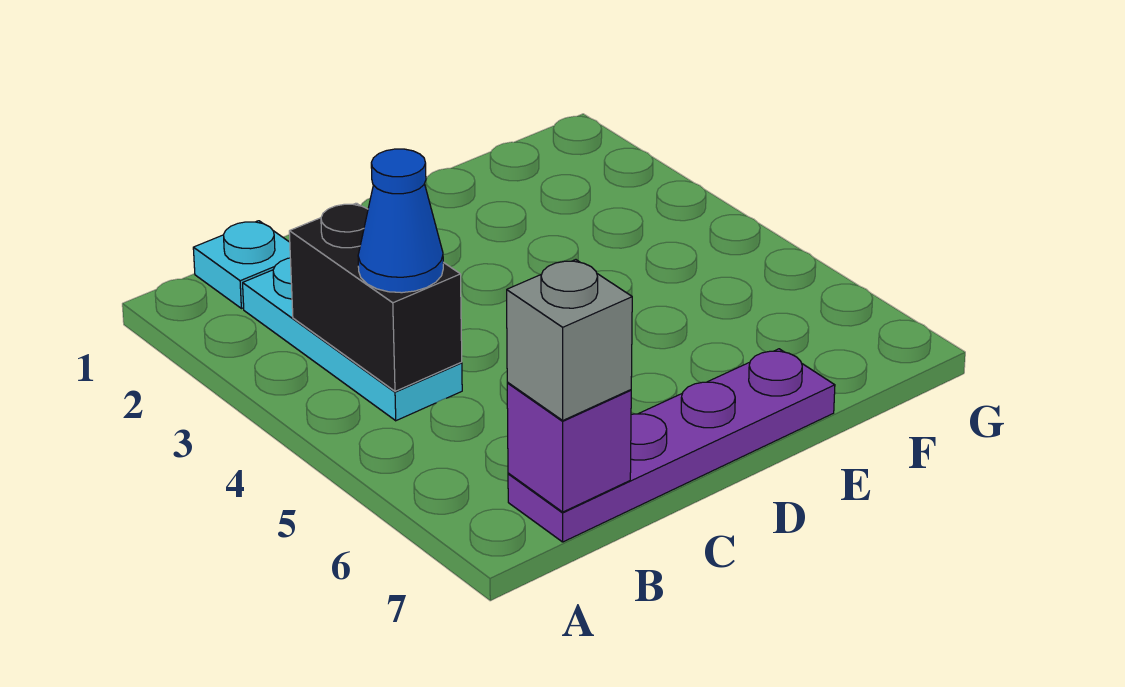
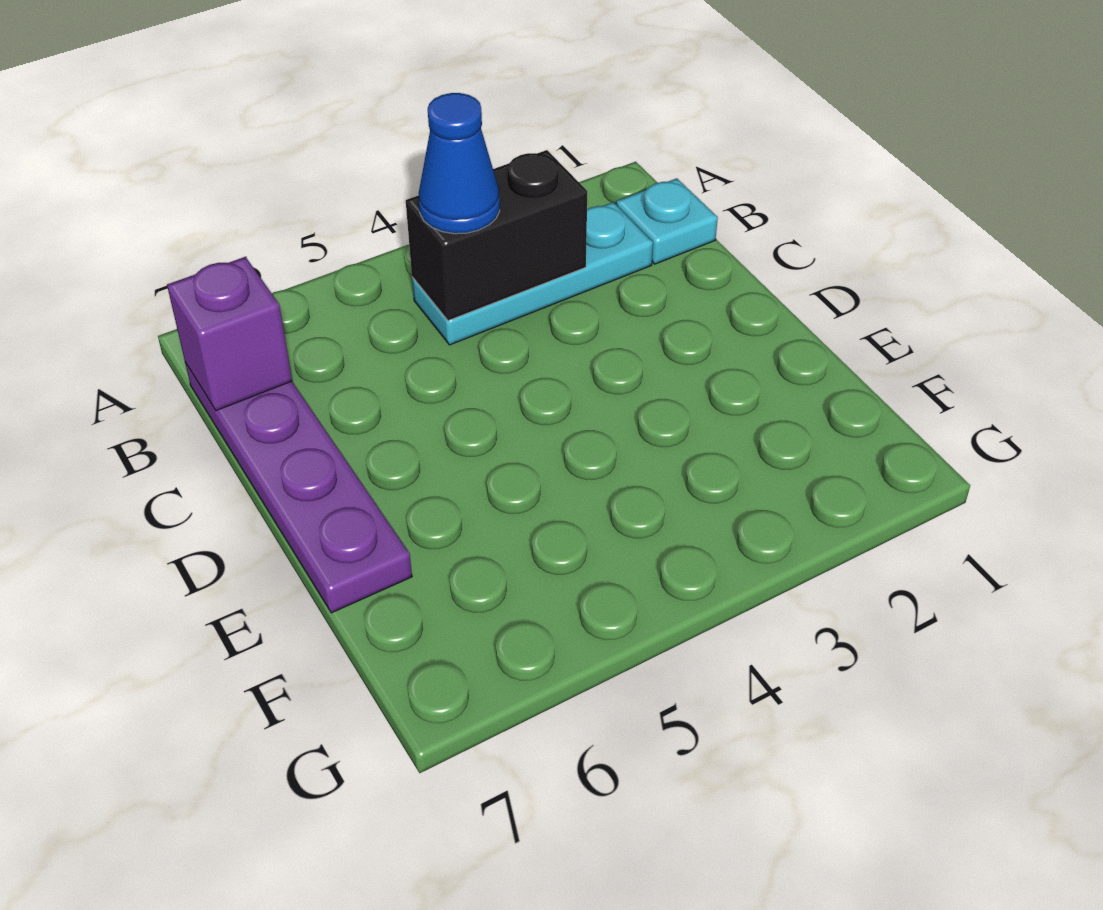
grey 1x1 brick [507,260,632,420] -> none

